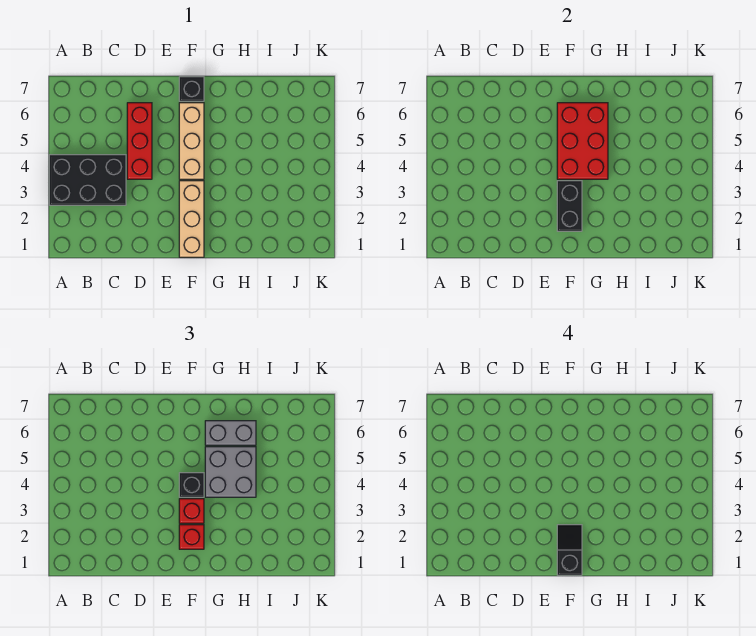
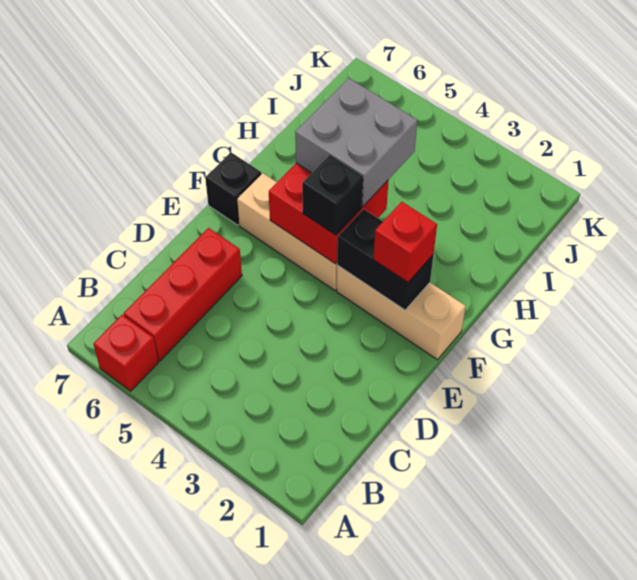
black 2x3 brick [49,155,126,205] -> none
red 1x3 brick [127,103,152,179] -> red 1x3 brick turned to [124,228,242,361]
black 1x2 slope [557,525,582,575] -> none
red 1x1 brick [179,499,204,523] -> red 1x1 brick moved to [93,315,158,391]
red 2x3 brick [557,103,608,179] -> red 2x2 brick [269,163,389,264]
grey 1x2 brick [205,421,256,445] -> none

